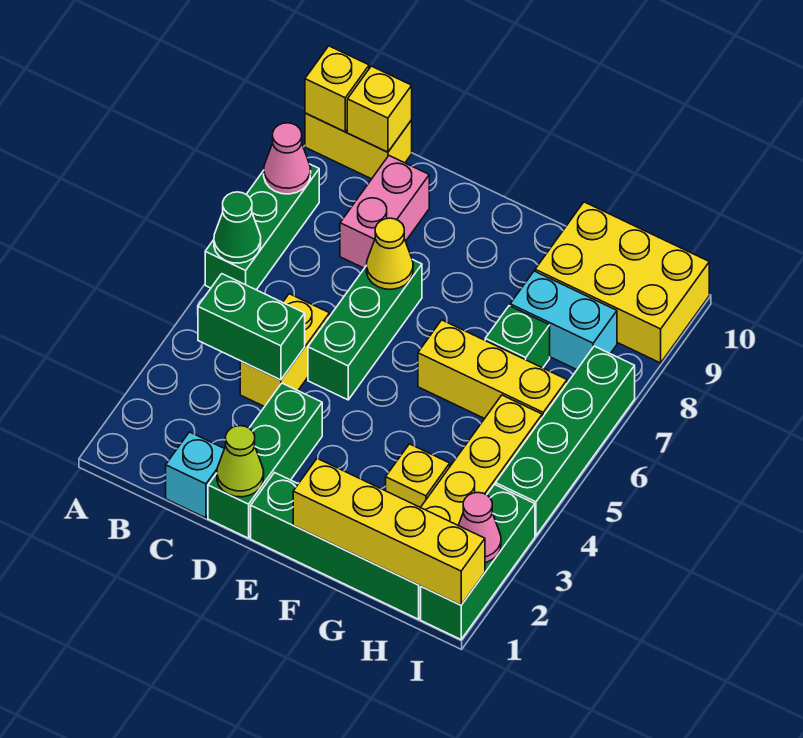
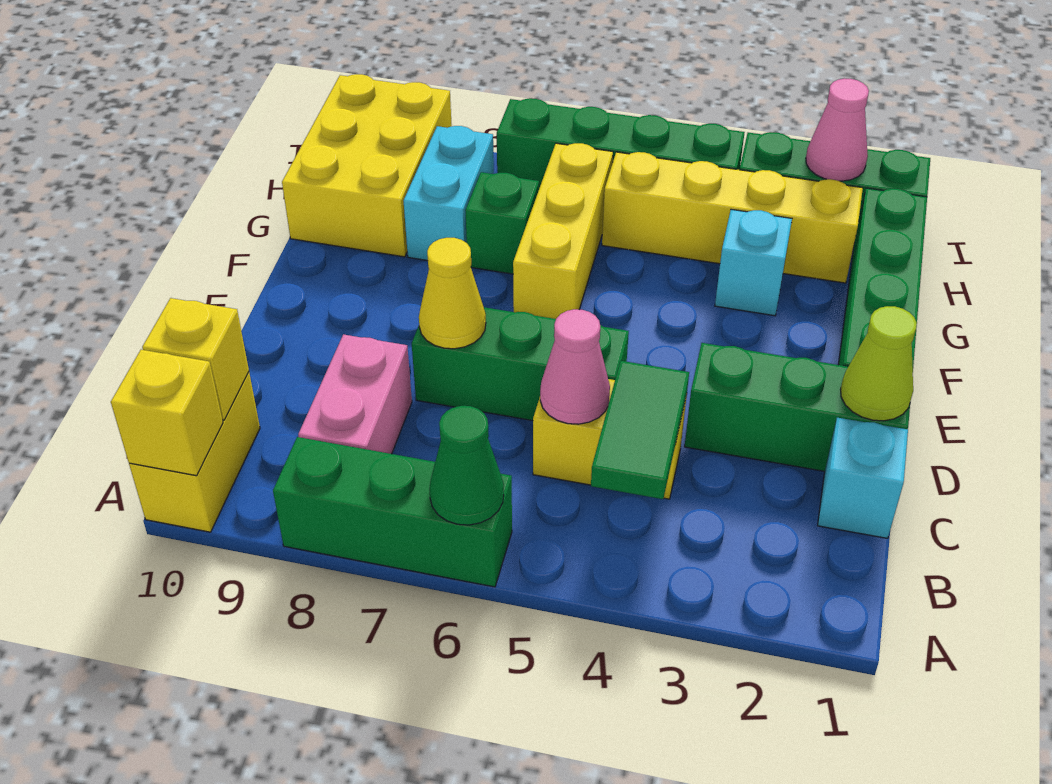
pink 1x1 cone [264,123,311,194] -> pink 1x1 cone moved to [540,309,610,424]
green 1x2 brick [198,274,305,380] -> green 1x2 tile [591,361,689,499]
pink 1x2 brick [340,156,429,268] -> pink 1x2 brick turned to [298,334,412,454]
yellow 1x4 brick [293,458,485,605] -> none
yellow 1x1 brick [386,444,450,507] -> cyan 1x1 brick [715,209,792,316]

